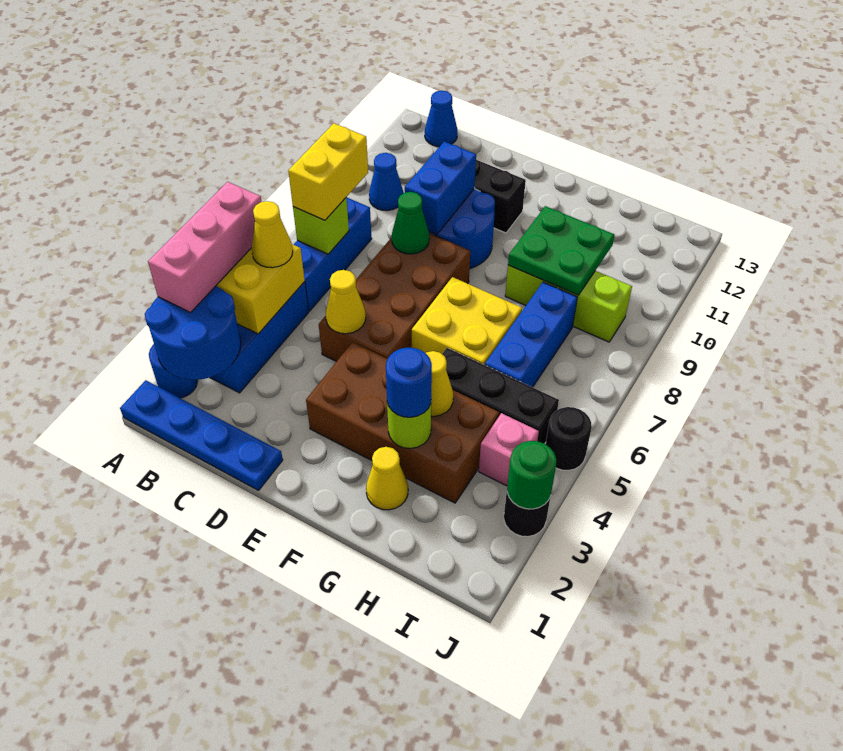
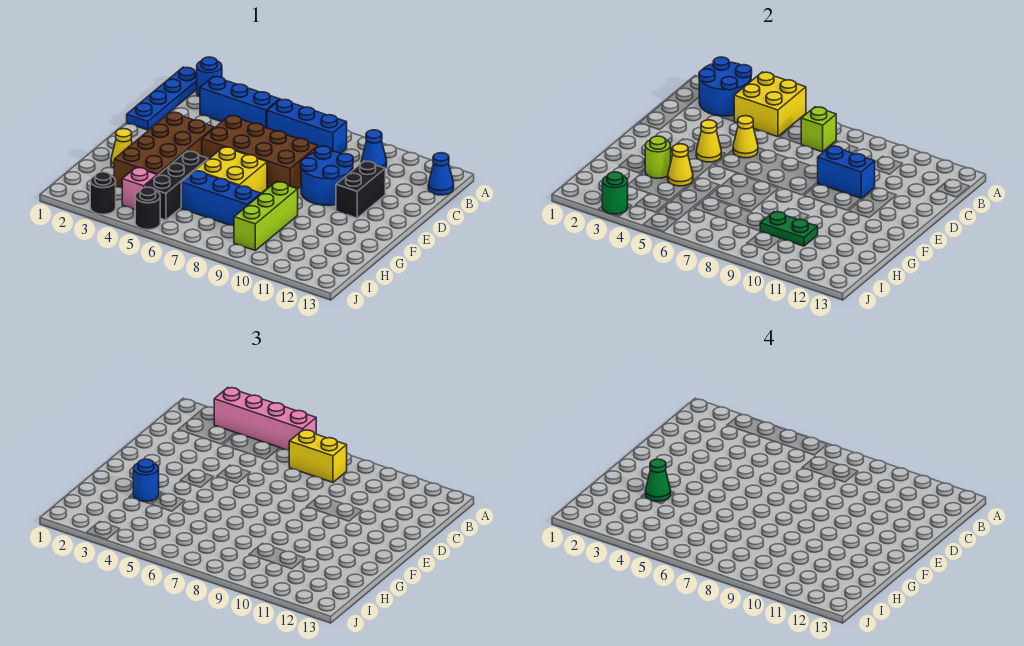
pink 1x3 brick [148,182,262,312] -> pink 1x4 brick [214,388,316,450]
yellow 1x1 cone [252,201,293,268] -> yellow 1x1 cone moved to [696,120,721,162]
green 1x1 cone [392,192,429,254] -> green 1x1 cone moved to [645,459,671,502]
green 2x2 plate [508,206,614,295] -> green 1x2 plate [760,212,818,246]

